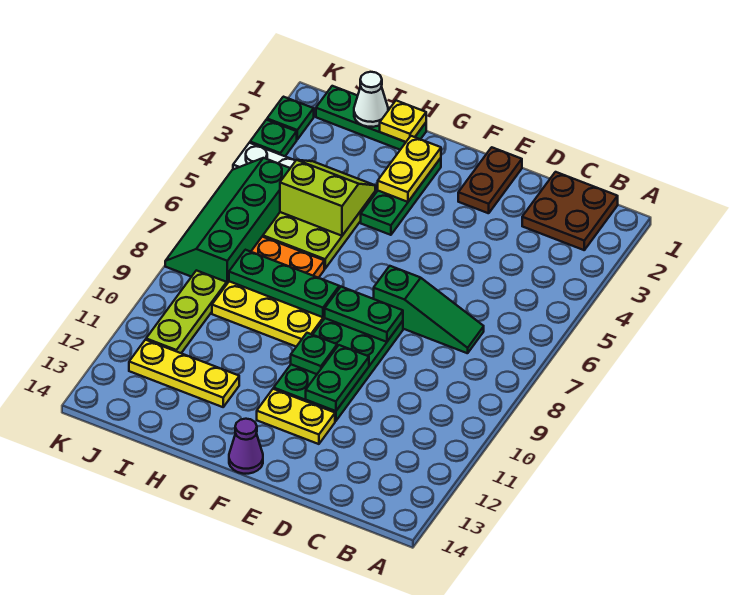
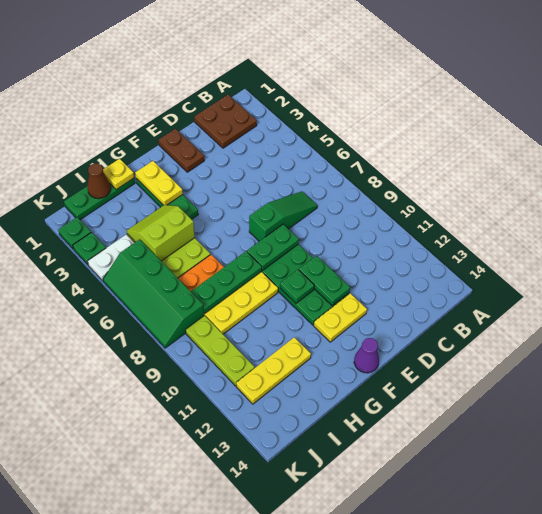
white 1x1 cone [354,72,388,127] -> brown 1x1 cone [87,163,111,199]

